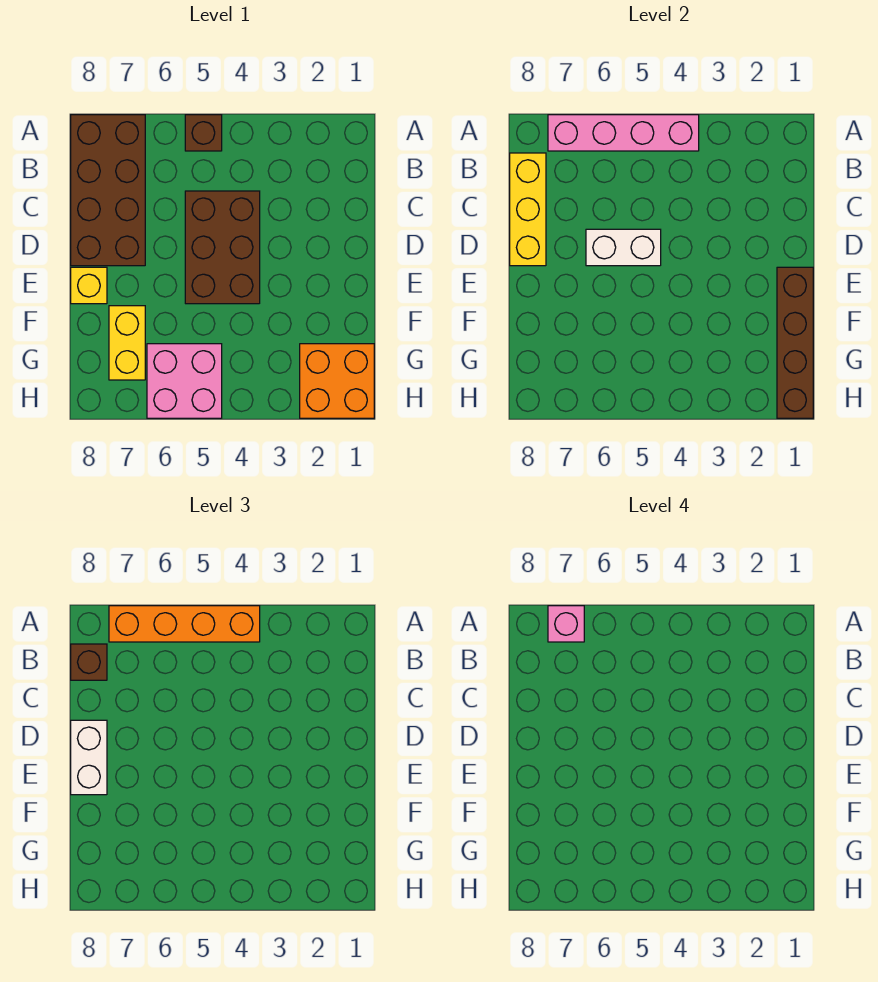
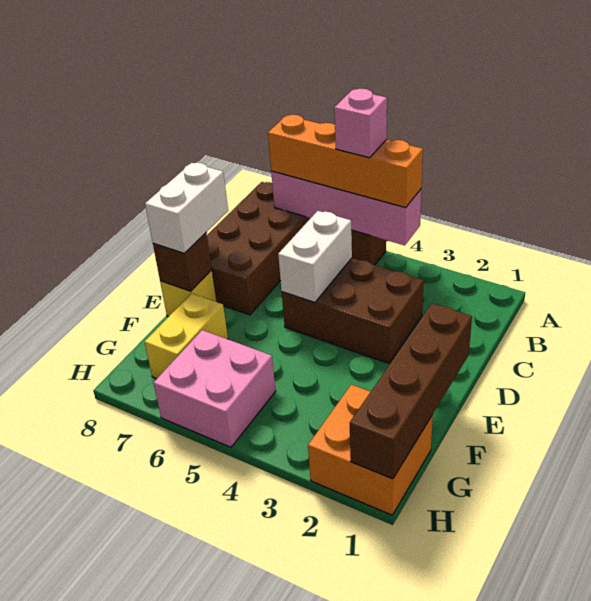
pink 1x1 brick [548,606,584,642] -> pink 1x1 brick moved to [334,89,387,158]
yellow 1x3 brick [510,153,546,266] -> none
brown 1x1 brick [71,644,107,680] -> brown 1x1 brick moved to [153,233,212,291]
brown 2x3 brick [185,191,260,304] -> brown 2x3 brick turned to [282,258,424,363]
white 1x2 brick [586,229,661,266] -> white 1x2 brick turned to [278,211,352,302]

